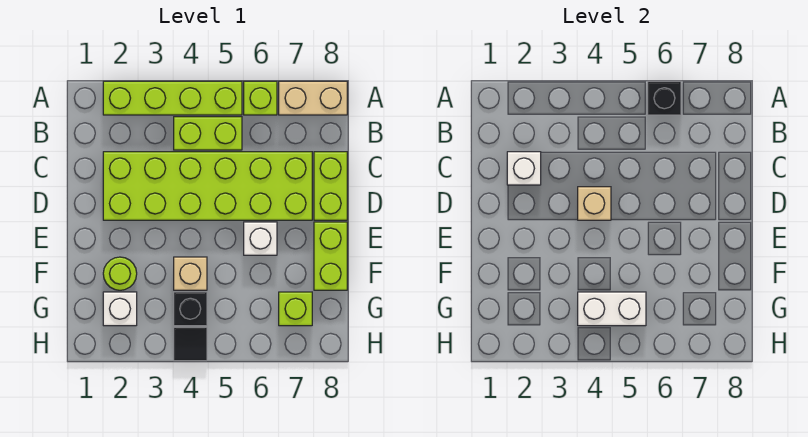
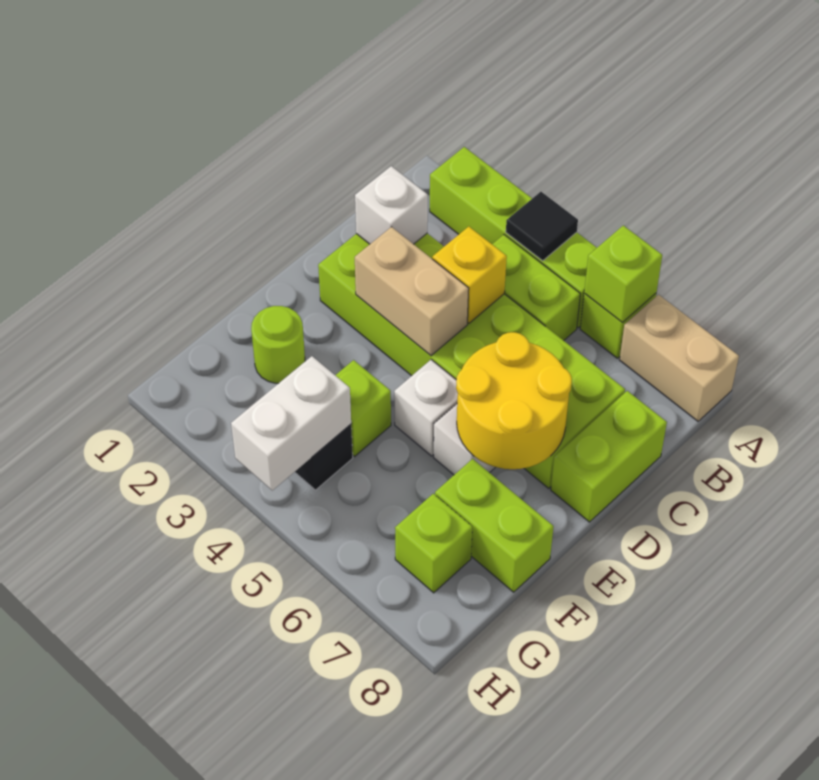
black 1x1 brick [648,81,681,115] -> lime 1x1 brick [584,225,662,323]
none -> yellow 1x1 brick [432,226,507,323]
tan 1x1 brick [578,187,611,220] -> tan 1x2 brick [355,227,469,356]
none -> yellow 2x2 round brick [456,332,572,469]
lime 1x2 brick [314,222,347,290] -> lime 1x2 brick turned to [435,459,554,592]
tan 1x1 brick [174,257,207,290] -> lime 1x1 brick [335,360,391,456]
white 1x1 brick [103,292,137,326] -> white 1x1 brick moved to [394,360,458,456]
white 1x2 brick [578,292,646,326] -> white 1x2 brick turned to [231,356,351,490]
black 1x1 tile [174,327,207,361] -> black 1x1 tile moved to [506,192,578,261]

